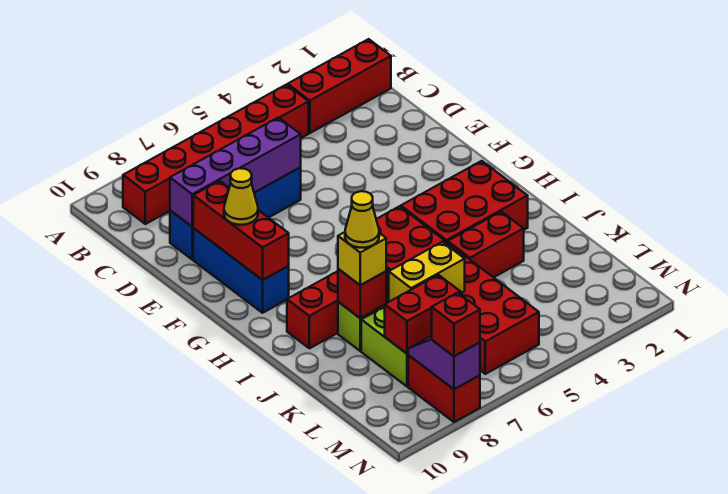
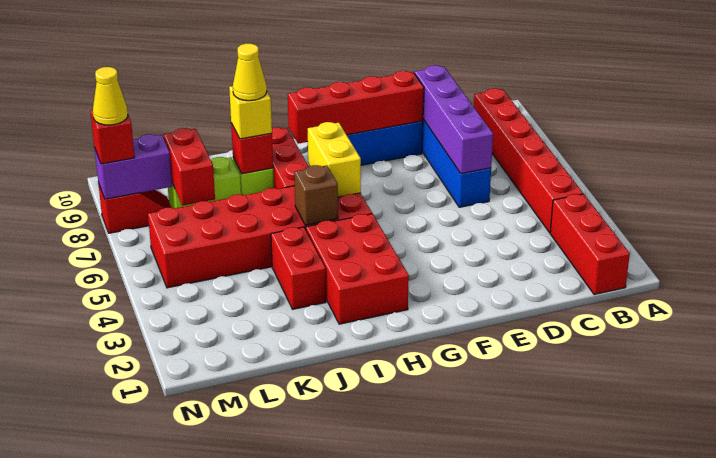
red 1x3 brick [193,181,289,280] -> red 1x4 brick [288,71,424,144]
yellow 1x1 cone [224,168,258,225] -> yellow 1x1 cone moved to [93,67,128,125]
none -> brown 1x1 brick [294,165,338,225]
yellow 1x2 brick [389,242,465,302] -> yellow 1x2 brick moved to [308,122,361,197]
red 1x2 brick [408,355,480,422] -> red 1x2 slope [98,183,171,233]
purple 1x2 slope [408,336,480,389] -> purple 1x2 brick [94,134,172,199]

